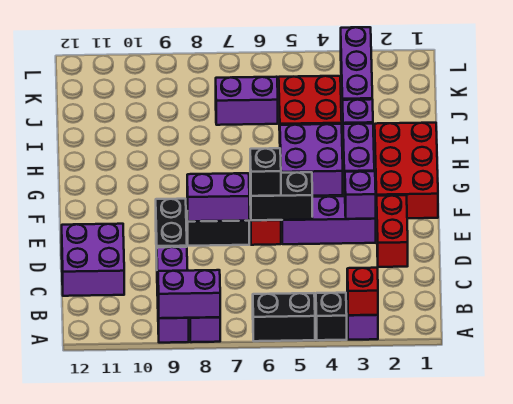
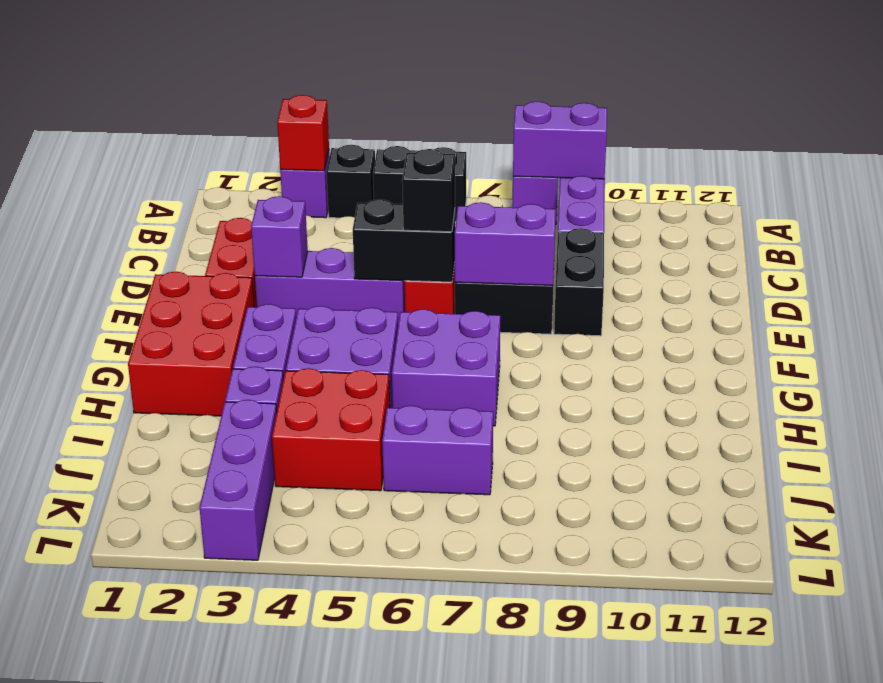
purple 2x2 brick [62,224,124,296] -> purple 2x2 brick moved to [392,309,500,426]

